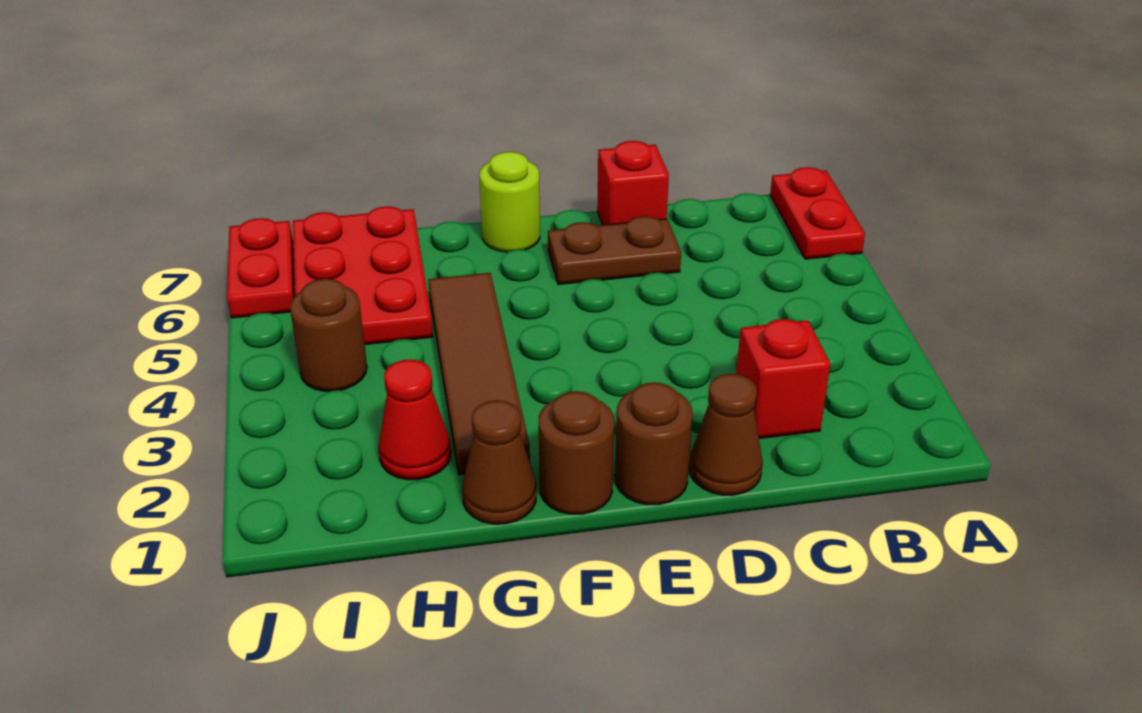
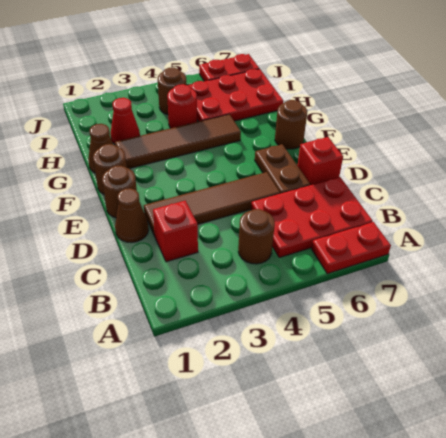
none -> brown 1x1 round brick [238,209,275,264]
none -> red 2x3 plate [251,177,373,258]
none -> brown 1x4 tile [144,172,280,236]
lime 1x1 round brick [479,152,540,252] -> brown 1x1 round brick [275,100,307,149]
none -> red 1x1 round brick [167,84,197,128]

